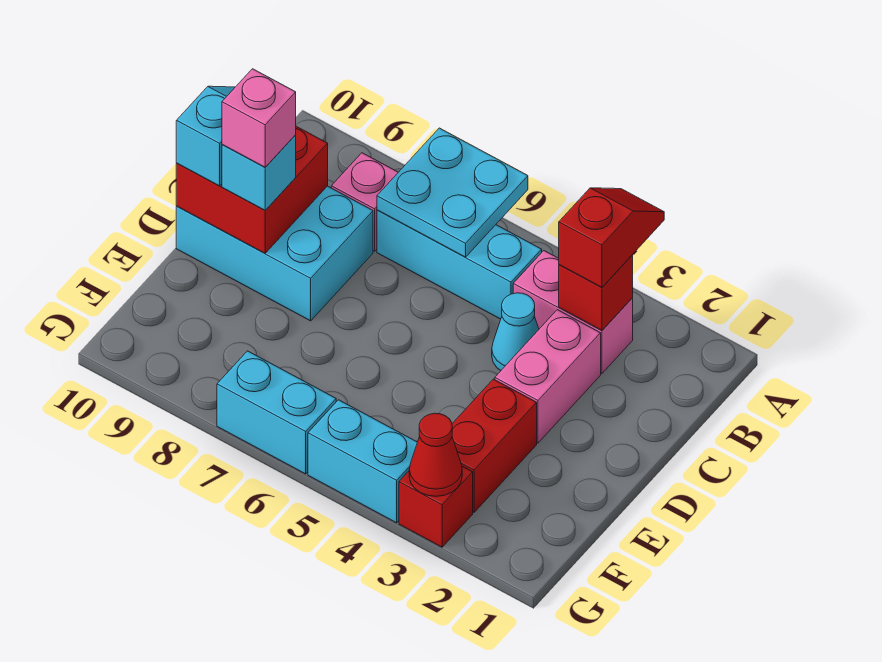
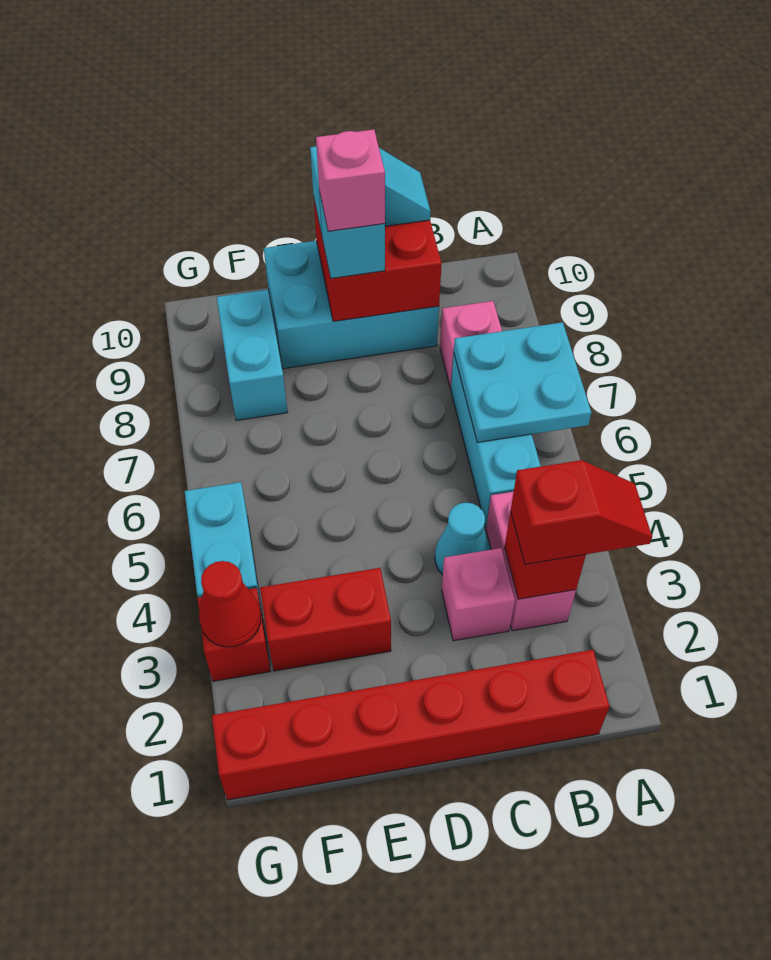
none -> red 1x6 brick [212,650,610,800]
pink 1x2 brick [495,310,601,443] -> pink 1x1 brick [442,548,515,641]
cyan 2x3 brick [176,186,373,321] -> cyan 2x3 brick turned to [264,241,439,369]
cyan 1x2 brick [217,351,336,474] -> cyan 1x2 brick moved to [217,290,287,420]

